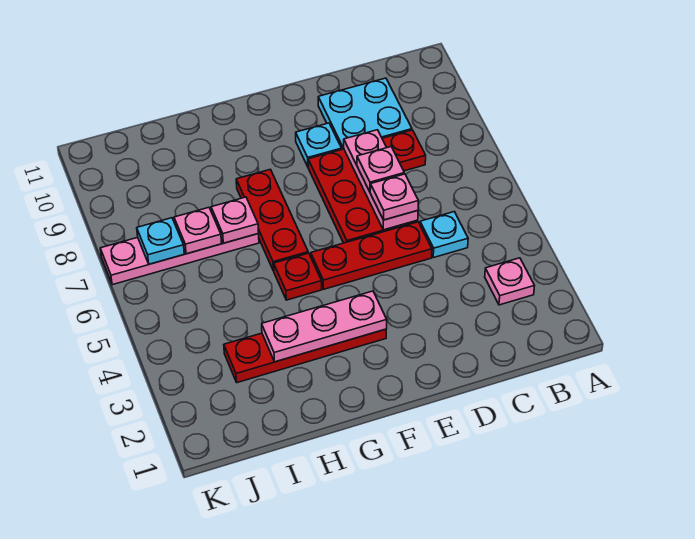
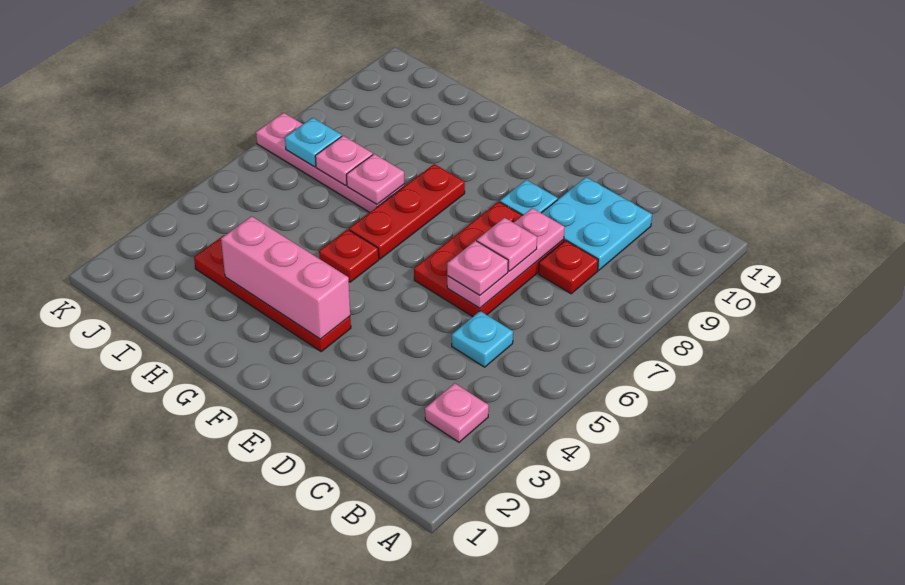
red 1x3 plate [311,222,432,289] -> none
pink 1x3 plate [262,291,387,362] -> pink 1x3 brick [221,216,350,339]

